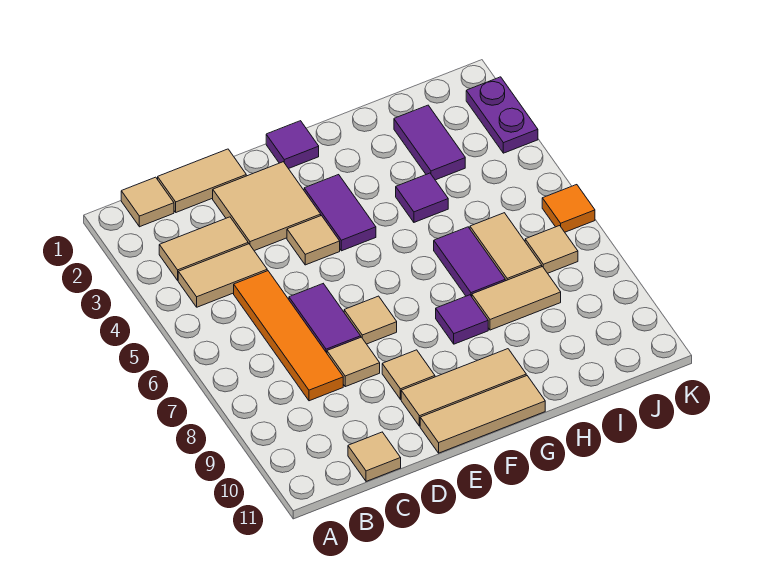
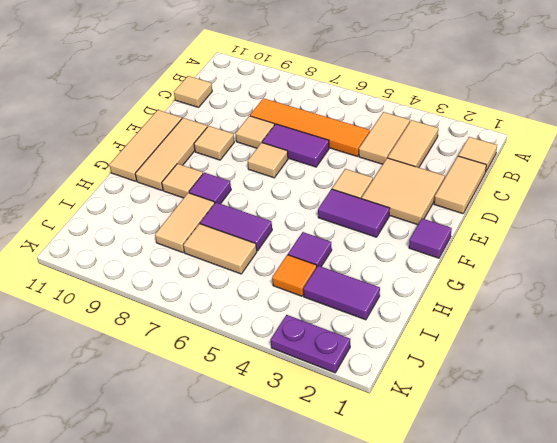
tan 1x1 tile [525,226,578,273] -> tan 1x1 tile moved to [162,164,203,198]
orange 1x1 tile [542,185,595,232] -> orange 1x1 tile moved to [272,255,317,296]

